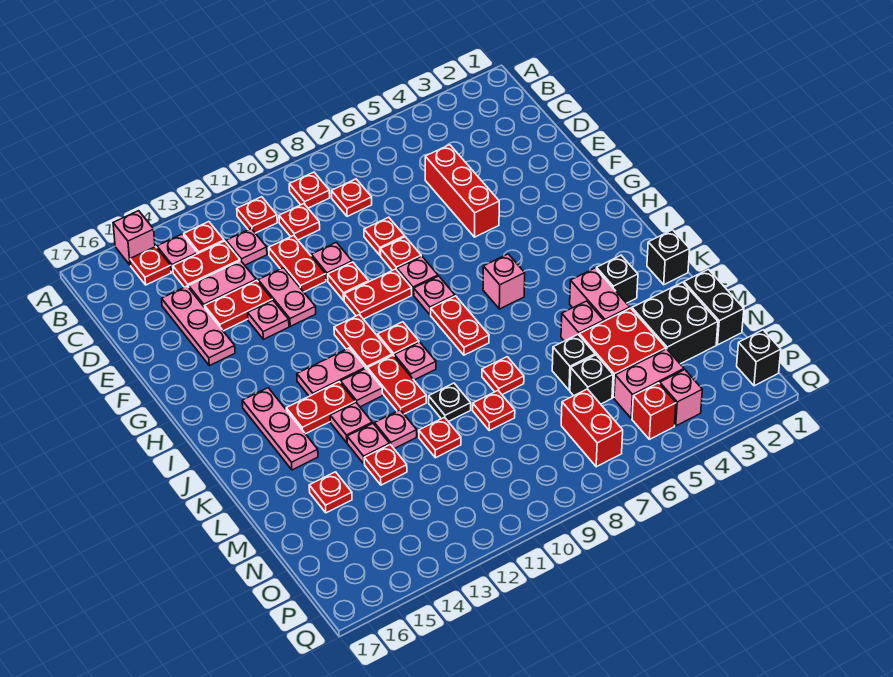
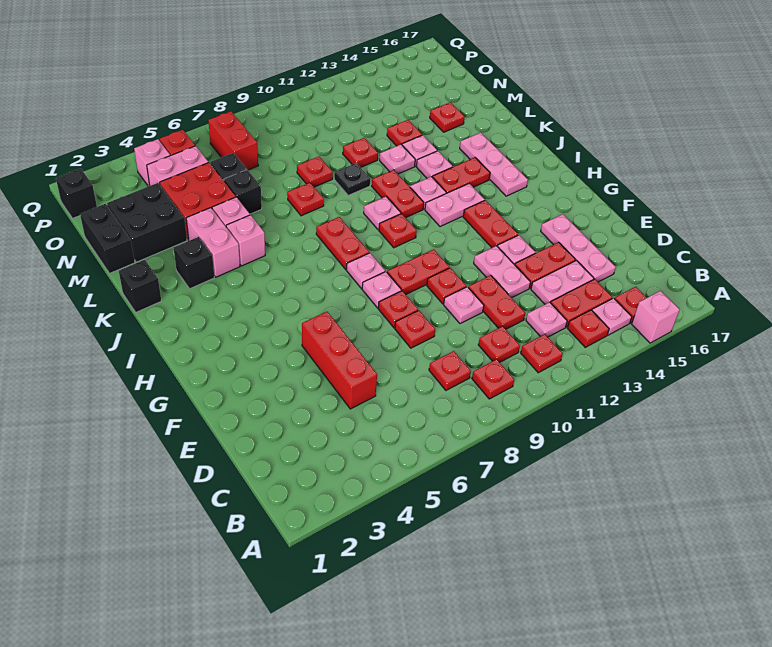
red 1x2 plate [334,315,392,370] -> red 1x2 plate moved to [463,200,518,248]
pink 1x1 brick [483,254,525,309] -> pink 1x1 brick moved to [226,215,265,266]

